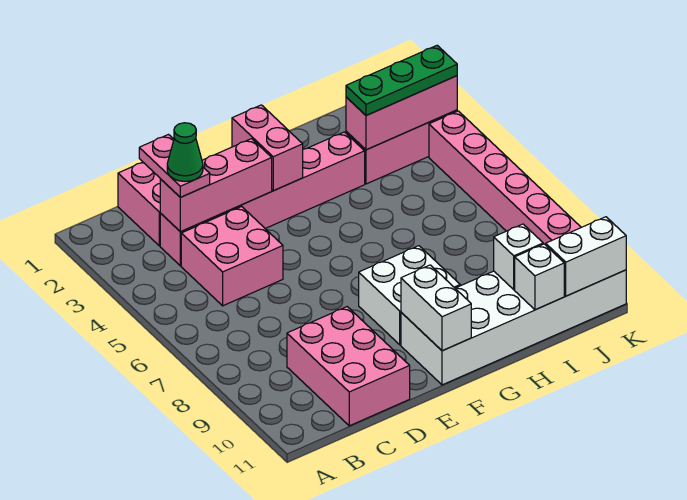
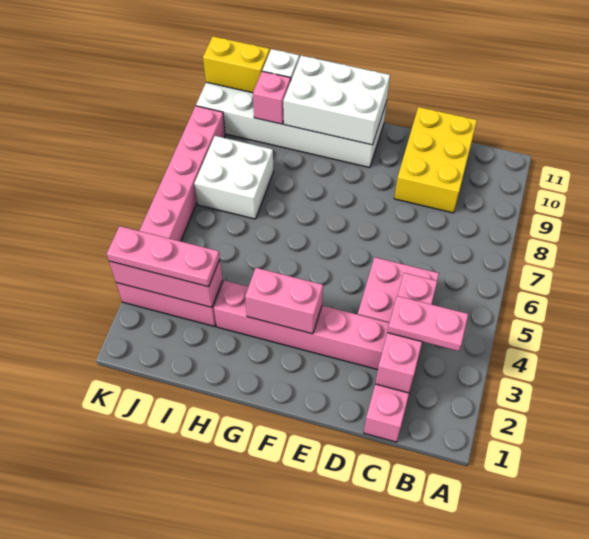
pink 1x2 plate [139,135,210,197] -> pink 1x2 plate turned to [388,296,468,351]
pink 1x3 brick [160,139,272,232] -> pink 1x3 brick turned to [375,273,437,393]
green 1x1 cone [167,123,203,181] -> none
pink 2x3 brick [287,307,410,426] -> yellow 2x3 brick [394,107,477,213]
pink 1x2 brick [232,105,303,191] -> pink 1x2 brick turned to [245,268,323,334]
white 2x2 brick [359,246,460,345] -> white 2x2 brick moved to [194,136,274,219]
white 1x2 brick [401,265,471,351] -> white 2x3 brick [283,56,390,145]
green 1x3 plate [346,45,457,116] -> pink 1x3 plate [107,226,220,287]
white 1x1 brick [494,224,543,290] -> pink 1x1 brick [253,71,291,124]
white 1x2 brick [546,217,626,296] -> yellow 1x2 brick [203,36,270,93]

